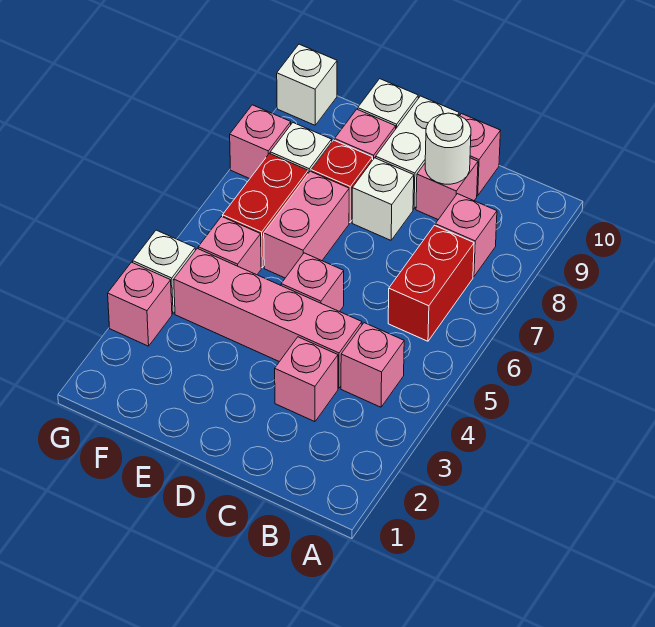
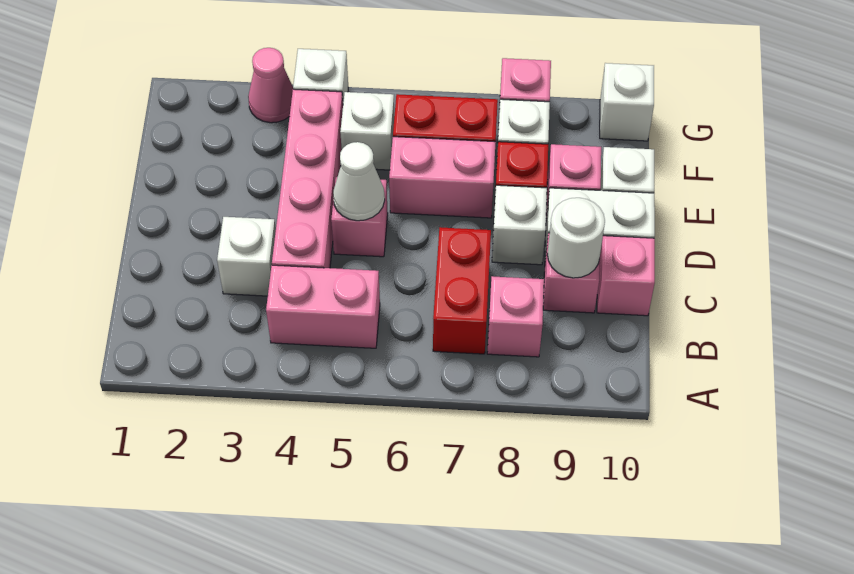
pink 1x1 brick [341,323,404,407] -> pink 1x2 brick [266,265,380,348]
red 1x2 brick [388,225,474,341] -> red 1x2 brick turned to [433,227,491,354]
pink 1x1 brick [275,337,338,422] -> white 1x1 brick [217,217,276,296]
none -> white 1x1 cone [333,142,385,221]
pink 1x1 brick [198,217,261,275] -> white 1x1 brick [340,92,394,170]
pink 1x1 brick [108,262,172,346] -> pink 1x1 cone [248,48,293,123]

